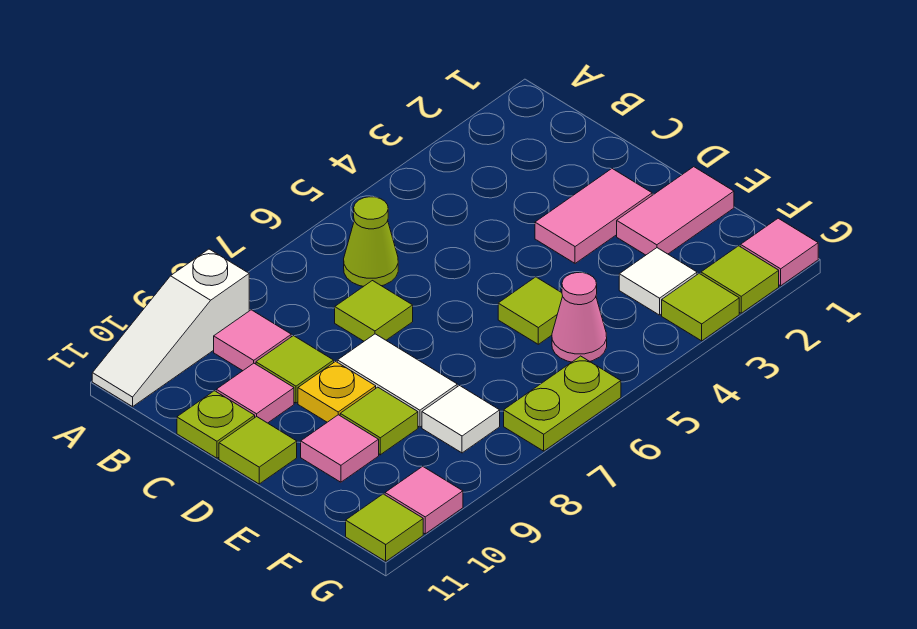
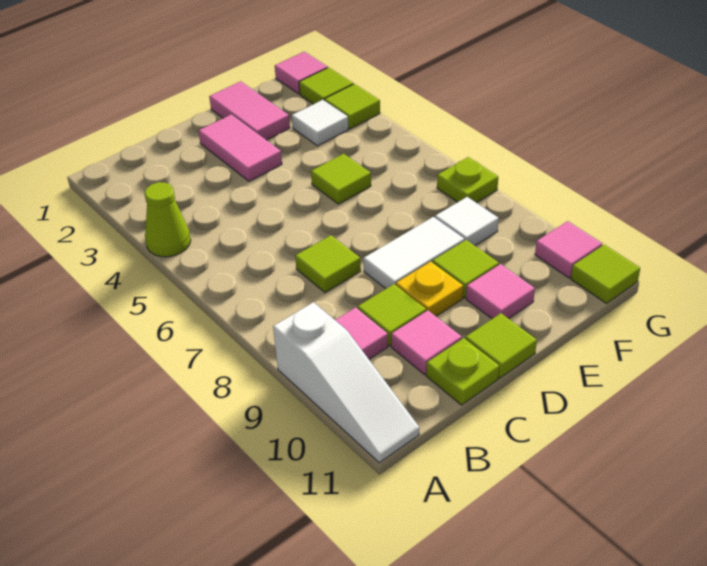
lime 1x1 cone [344,197,398,286] -> lime 1x1 cone moved to [144,182,191,257]
pink 1x1 cone [552,273,607,362] -> none
lime 1x2 plate [504,356,621,451] -> lime 1x1 plate [437,157,498,203]

